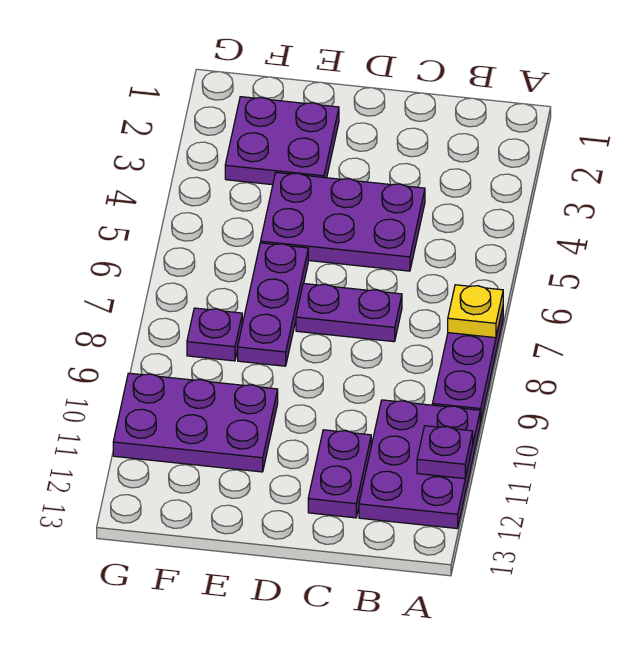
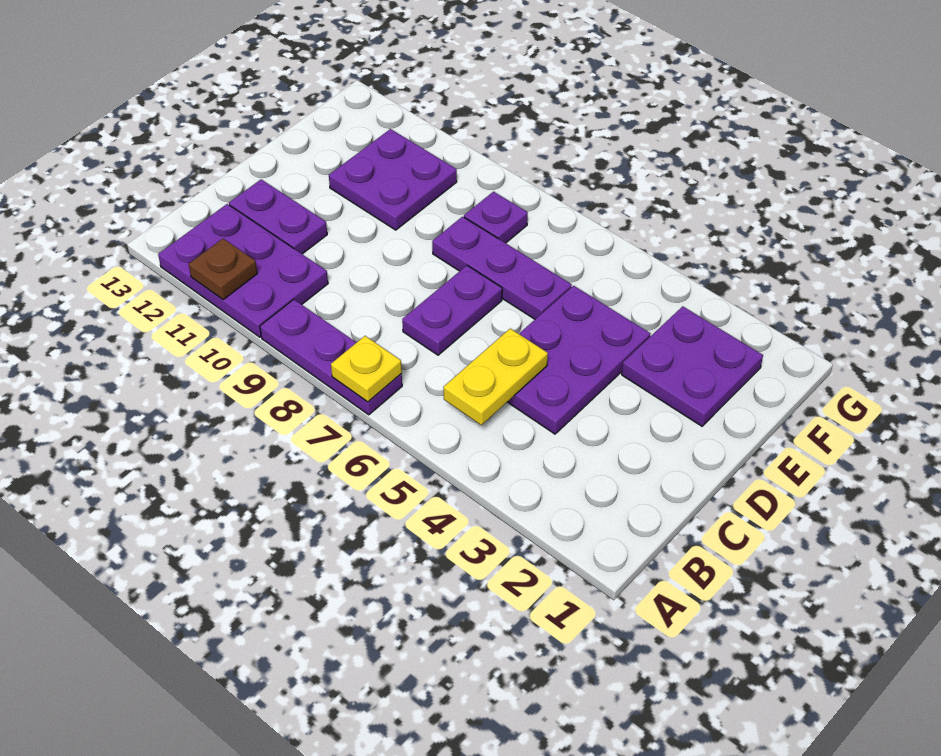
purple 1x1 plate [417,426,473,479] -> brown 1x1 plate [189,239,257,299]
none -> yellow 1x2 plate [443,329,548,425]
purple 2x3 plate [113,373,278,472] -> purple 2x2 plate [329,129,457,230]

